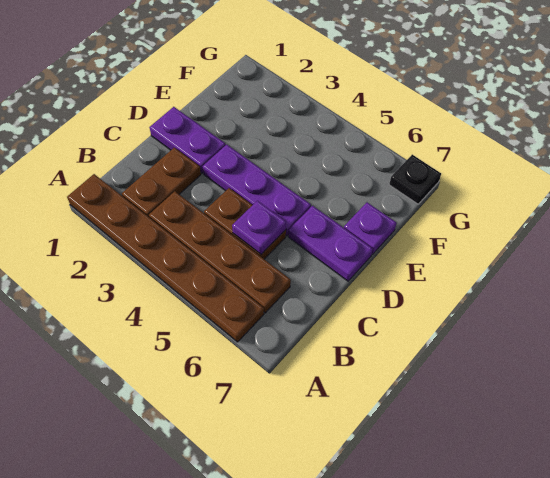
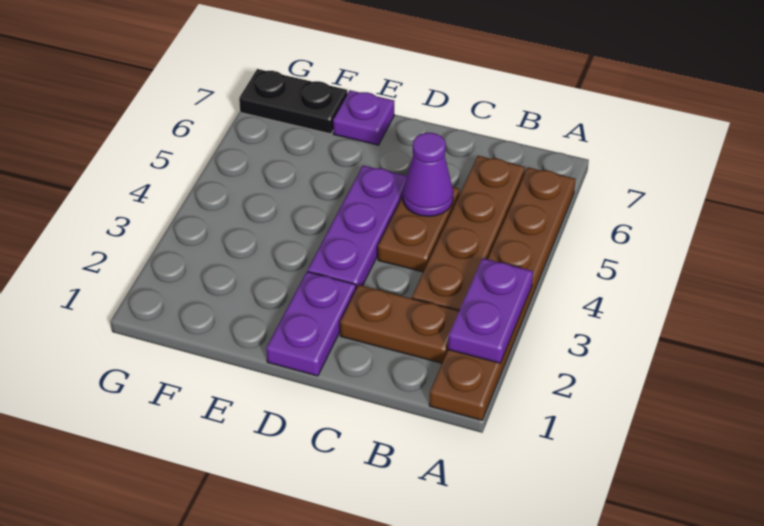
purple 1x1 plate [232,201,286,254] -> purple 1x1 cone [403,133,453,217]
purple 1x2 plate [288,206,373,281] -> purple 1x2 plate moved to [448,258,533,363]
black 1x1 plate [389,155,441,204] -> black 1x2 plate [239,69,347,134]

